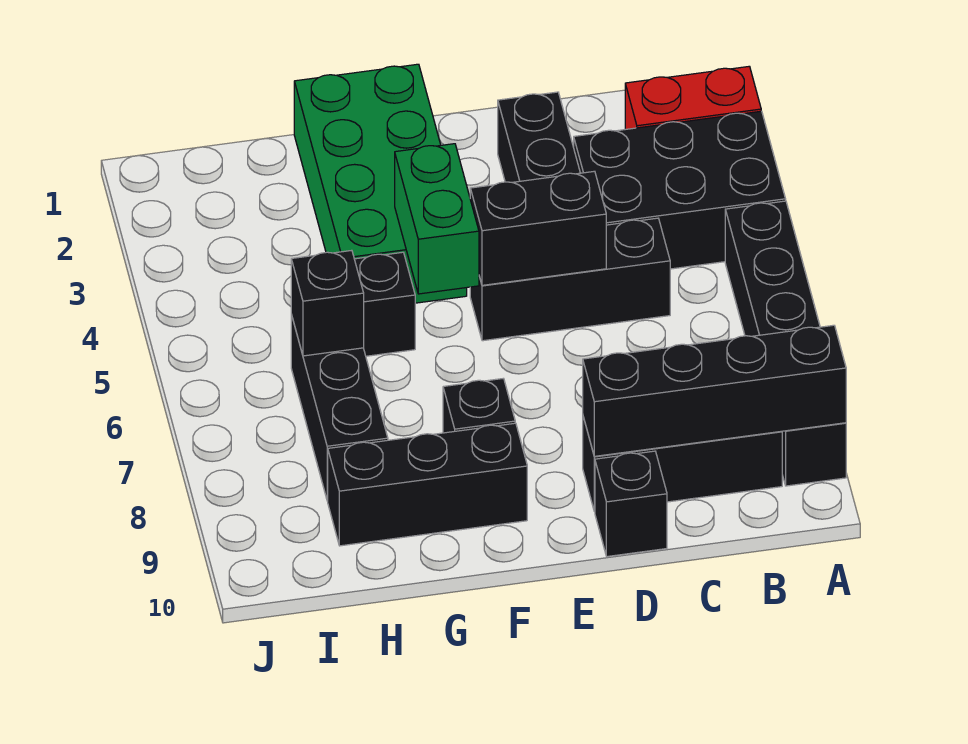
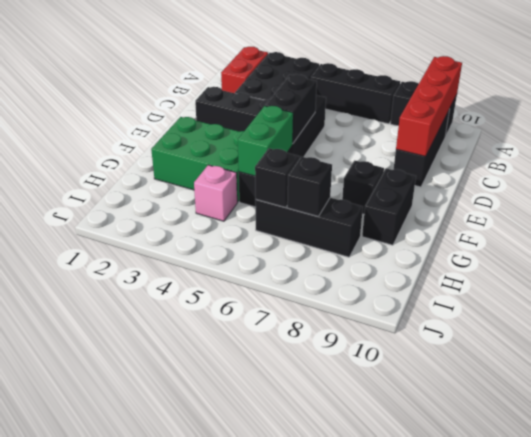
black 1x4 brick [583,325,846,456] -> red 1x4 brick [396,56,462,156]
black 1x1 brick [595,451,667,557] -> black 1x1 brick moved to [287,157,332,216]
green 2x4 brick [294,64,467,303] -> green 2x3 brick [151,117,244,202]
green 1x2 brick [395,144,479,294] -> green 1x2 brick turned to [238,106,293,176]
black 1x3 brick [328,423,527,546] -> black 1x2 brick [362,168,416,245]
none -> pink 1x1 brick [194,165,237,221]

